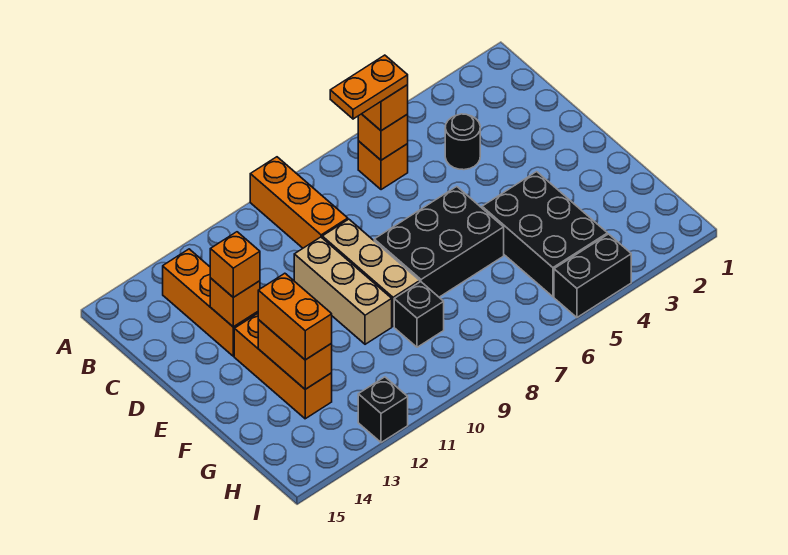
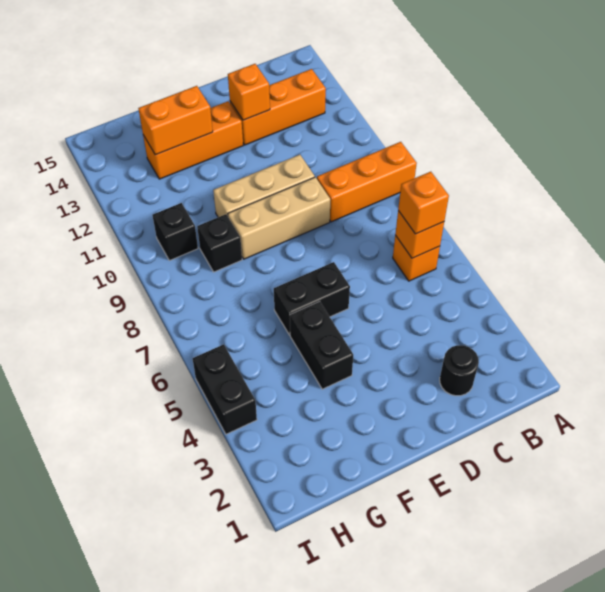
orange 1x2 plate [330,55,408,119] -> none
black 1x1 round brick [445,114,480,170] -> black 1x1 round brick moved to [440,345,479,396]
orange 1x1 brick [210,232,260,297] -> none
black 2x3 brick [374,187,504,297] -> black 1x2 brick [274,262,350,335]
black 2x3 brick [482,172,607,297] -> black 1x2 brick [290,302,353,389]
orange 1x2 brick [258,273,332,360] -> none
black 1x1 brick [358,377,408,443] -> black 1x1 brick moved to [153,203,198,261]

